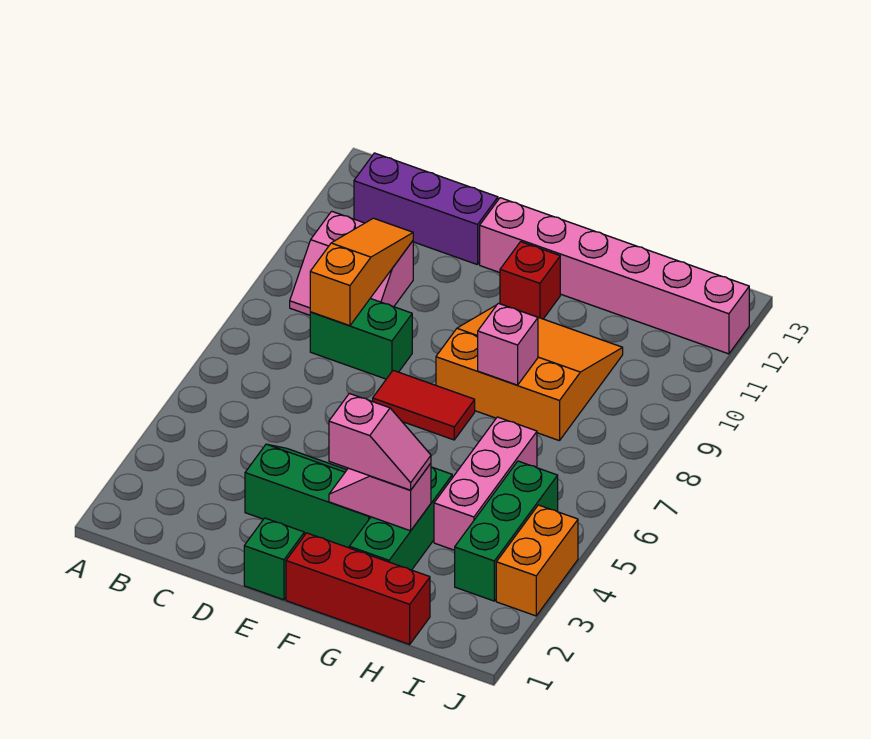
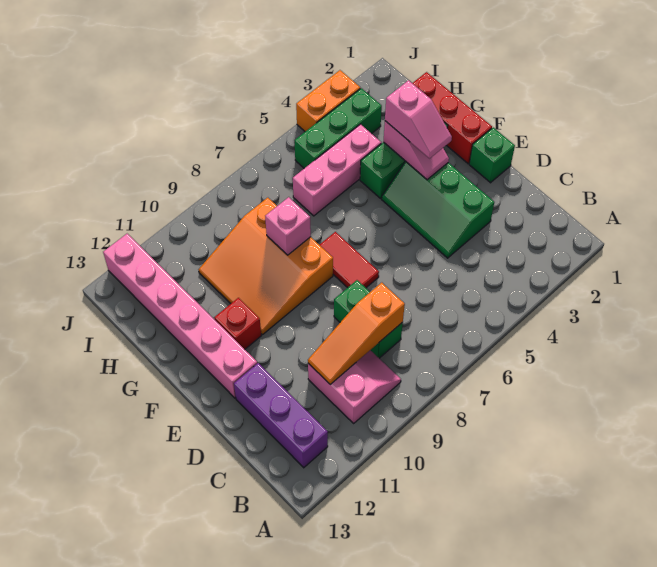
pink 1x2 slope [329,394,431,490] -> pink 1x2 slope turned to [385,80,452,158]

